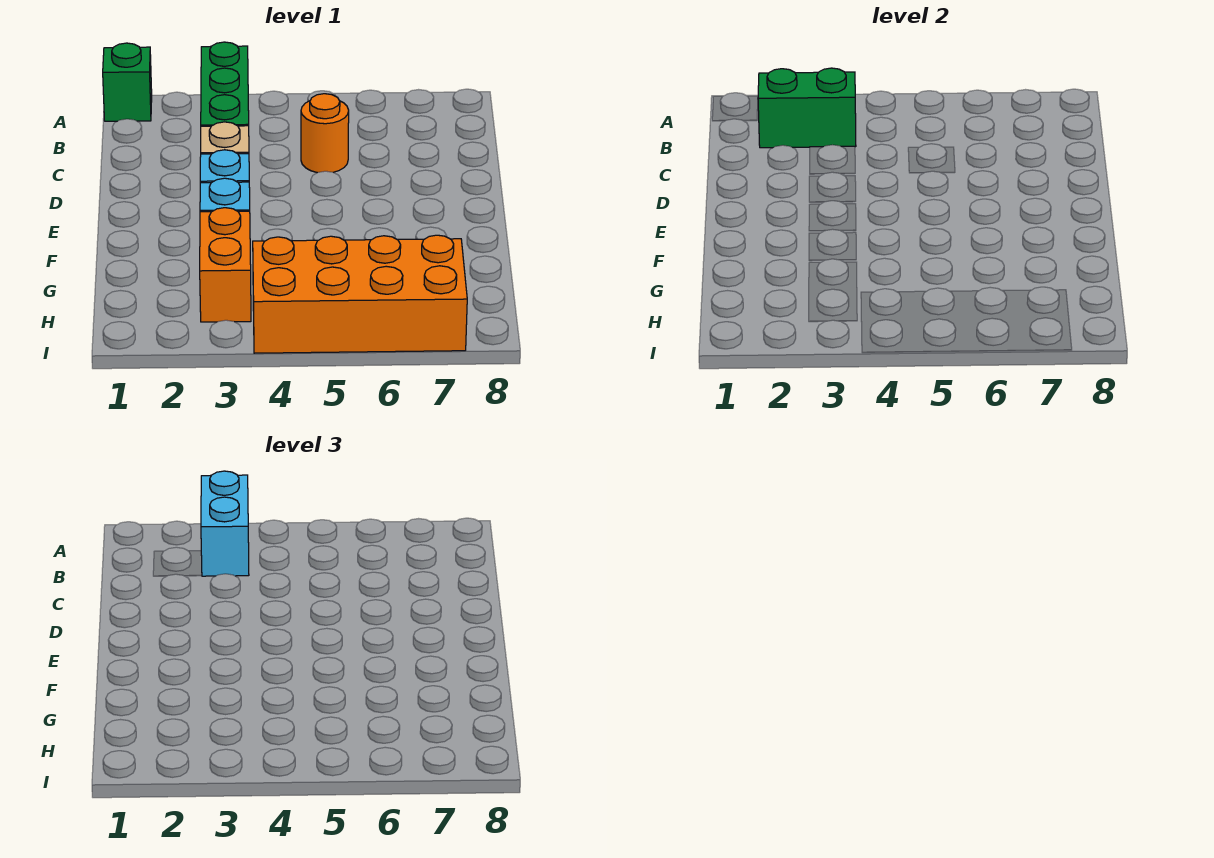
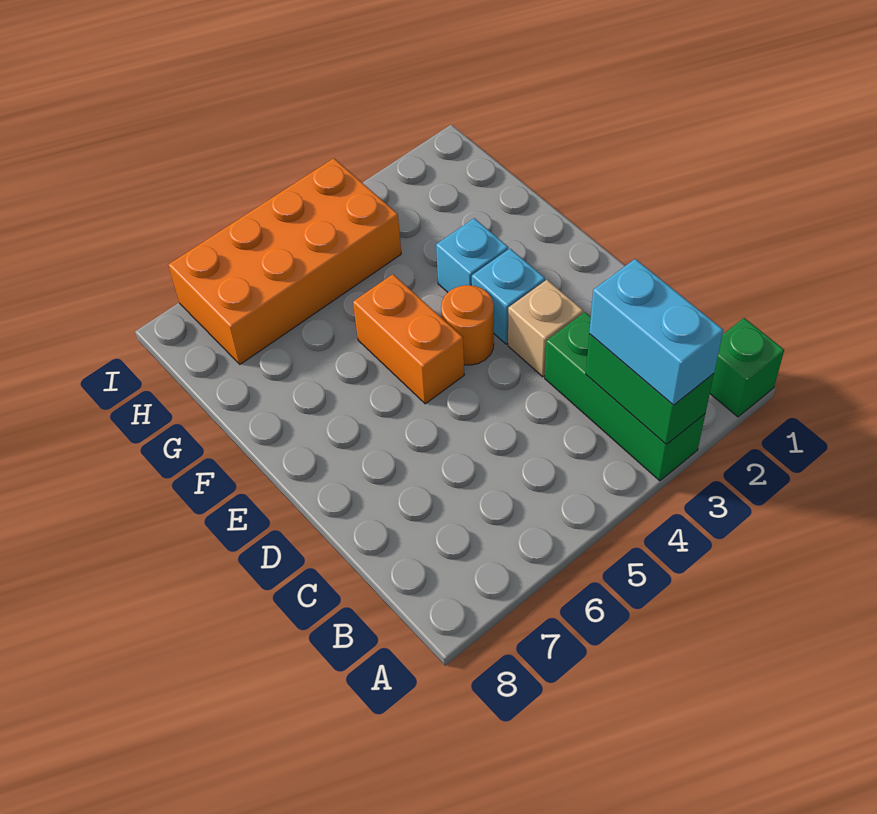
green 1x2 brick [758,68,856,148] -> green 1x2 brick turned to [586,334,714,444]
orange 1x1 round brick [301,94,349,173] -> orange 1x1 round brick moved to [441,285,494,365]
orange 1x2 brick [200,208,251,322] -> orange 1x2 brick moved to [353,274,464,404]

